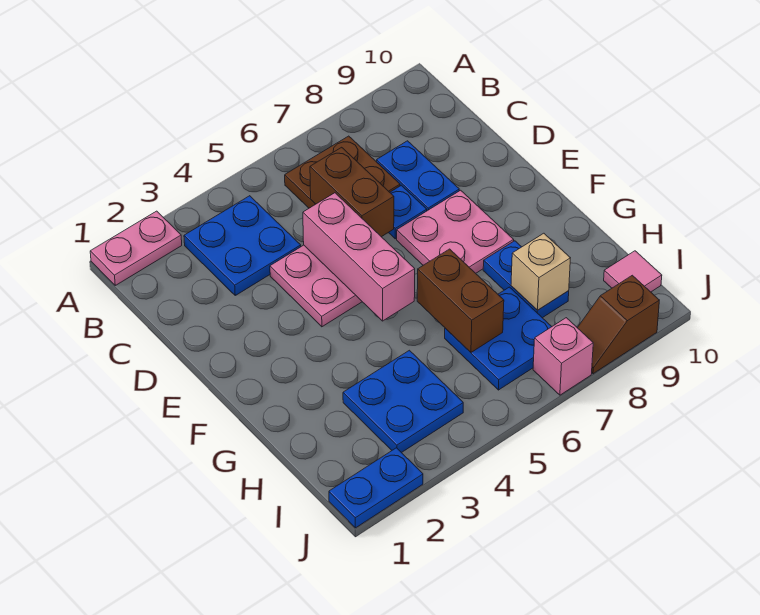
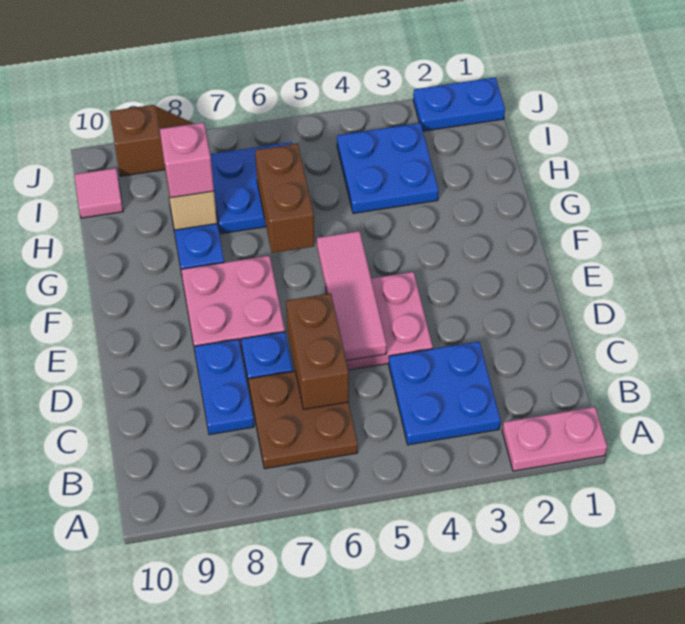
pink 1x3 brick [303,193,415,321] -> pink 1x3 tile [317,231,387,361]
pink 1x1 brick [533,318,593,395] -> pink 1x1 brick moved to [160,122,214,198]

